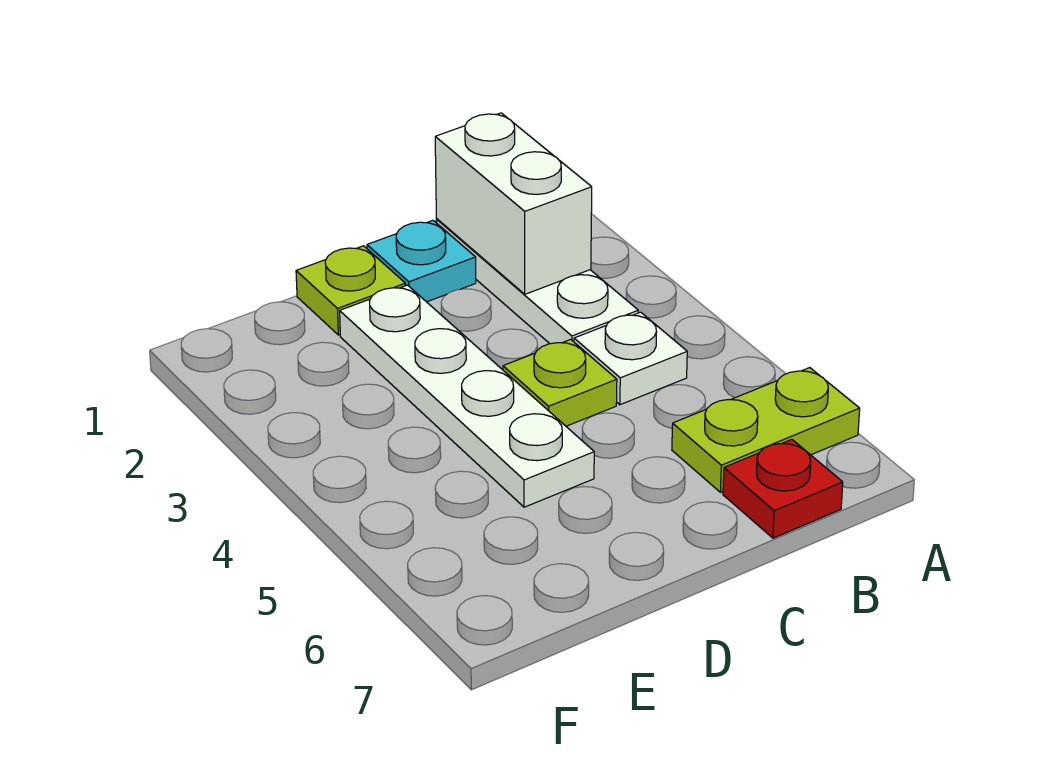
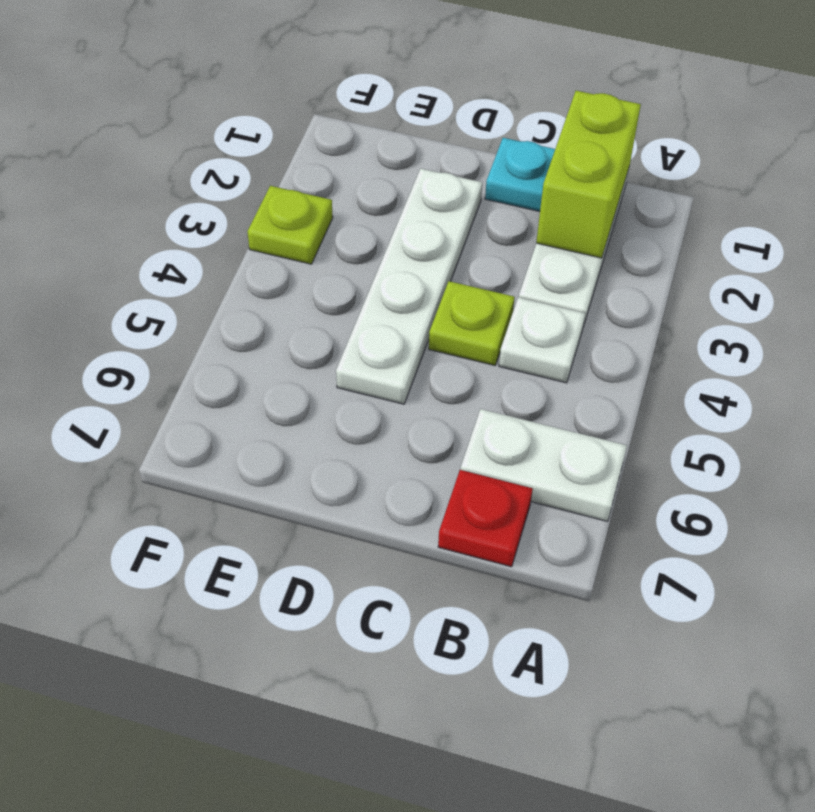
lime 1x2 plate [672,368,860,492] -> white 1x2 plate [461,409,627,521]
white 1x2 brick [435,113,592,294] -> lime 1x2 brick [536,91,641,258]
lime 1x1 plate [296,246,406,335] -> lime 1x1 plate moved to [247,186,333,264]

